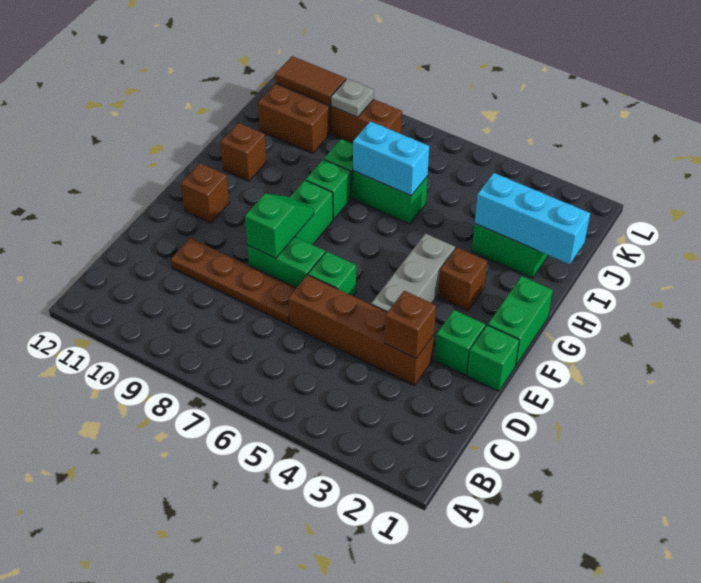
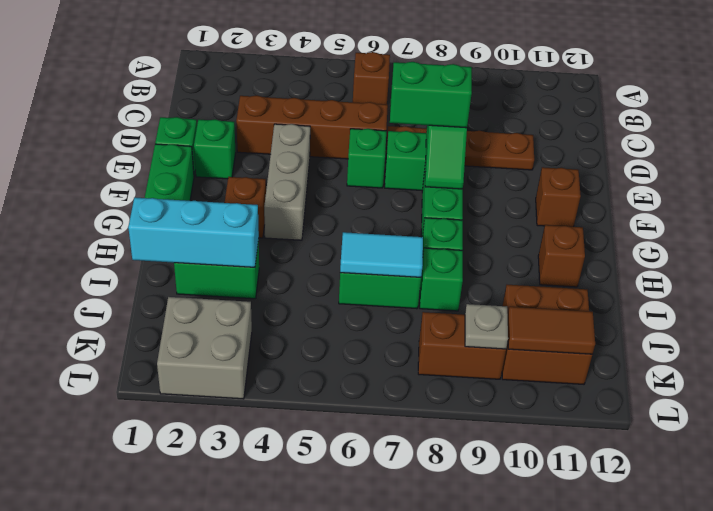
brown 1x1 brick [385,291,436,358] -> brown 1x1 brick moved to [353,52,390,104]
none -> green 1x2 brick [390,62,472,128]
cyan 1x2 brick [353,121,429,196] -> cyan 1x2 tile [340,232,423,277]
none -> grey 2x2 brick [157,297,252,399]

